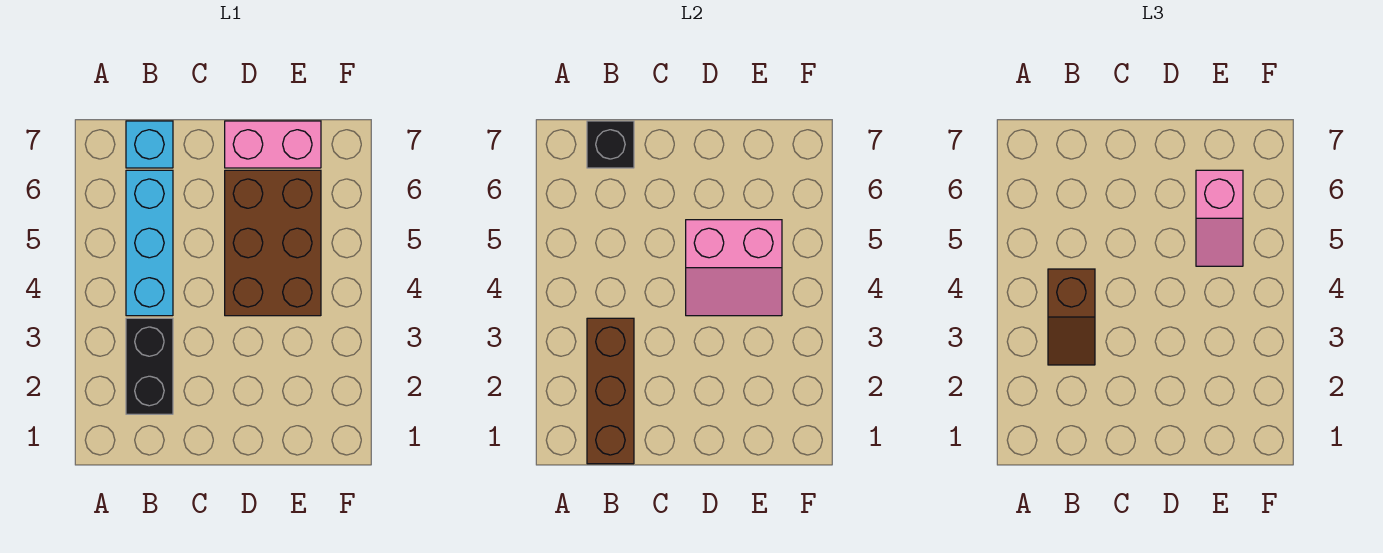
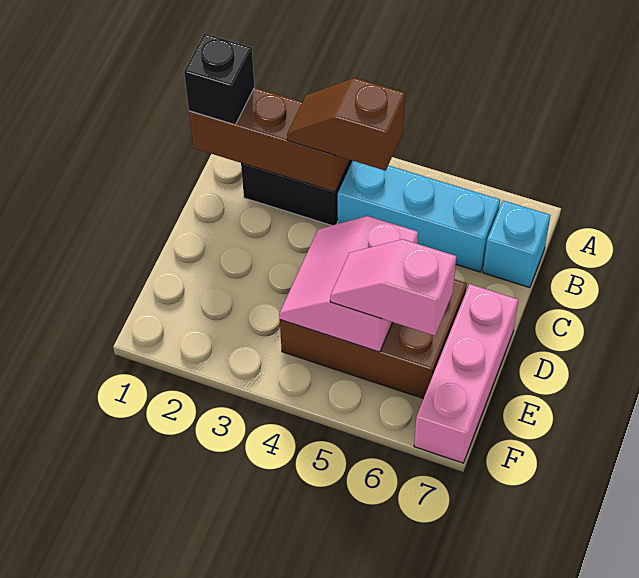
black 1x1 brick [587,121,634,168] -> black 1x1 brick moved to [184,34,255,125]
pink 1x2 brick [225,121,321,168] -> pink 1x3 brick [414,284,518,463]

